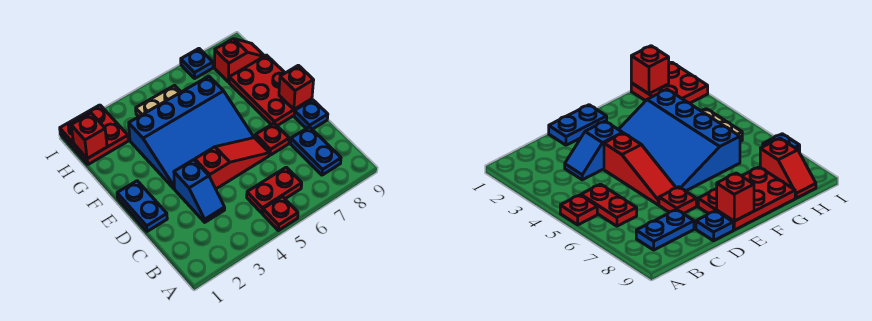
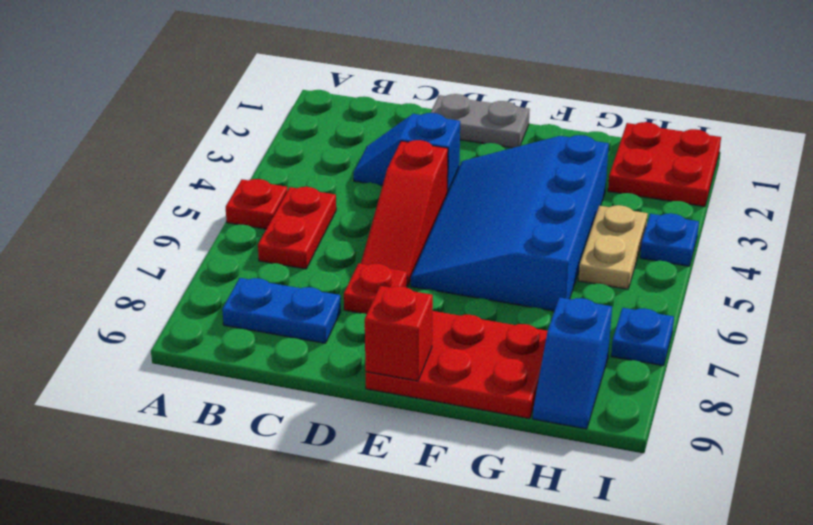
blue 1x2 plate [117,181,167,231] -> grey 1x2 plate [431,94,530,148]
blue 1x1 plate [294,100,328,129] -> blue 1x1 plate moved to [640,213,699,266]
red 1x1 brick [71,113,107,159] -> none
red 1x2 slope [215,39,264,82] -> blue 1x2 slope [533,297,612,429]

